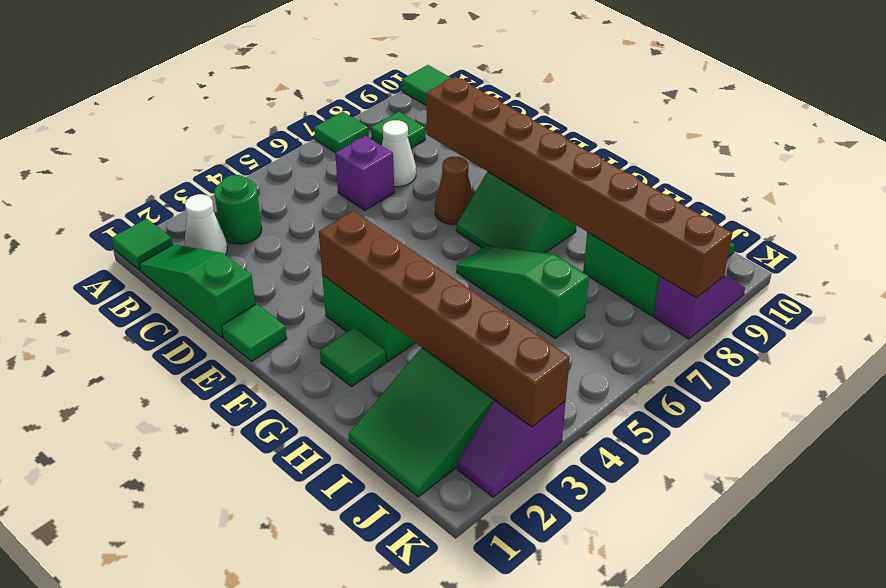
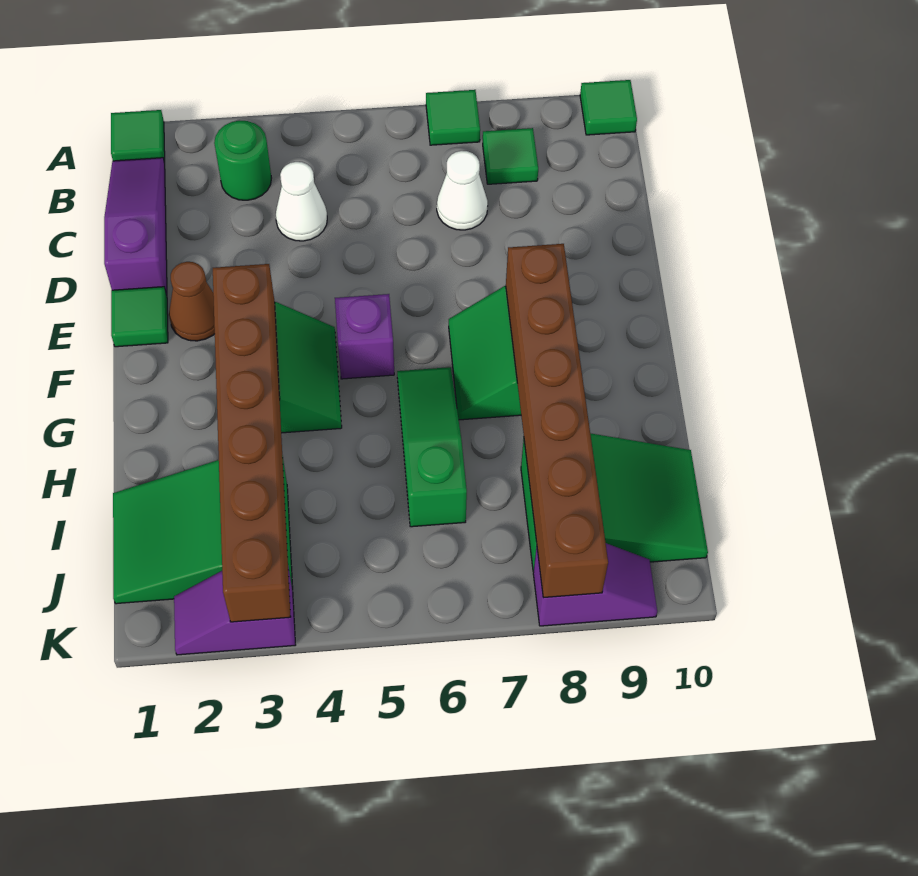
green 1x3 slope [139,244,255,337] -> purple 1x3 slope [104,158,167,295]
white 1x1 cone [184,194,227,255] -> white 1x1 cone moved to [276,162,327,241]
purple 1x1 brick [335,136,394,210] -> purple 1x1 brick moved to [335,294,394,379]
brown 1x8 brick [426,77,732,298] -> brown 1x6 brick [506,244,608,598]
brown 1x1 cone [435,157,473,225] -> brown 1x1 cone moved to [169,262,215,341]
green 1x1 tile [320,327,386,387] -> none

